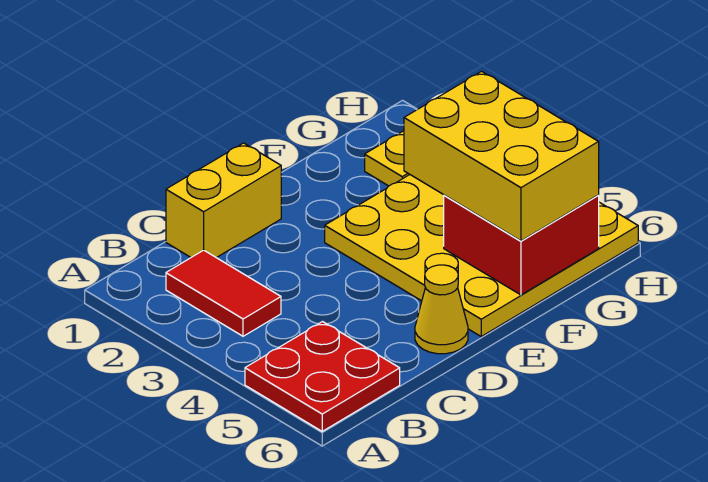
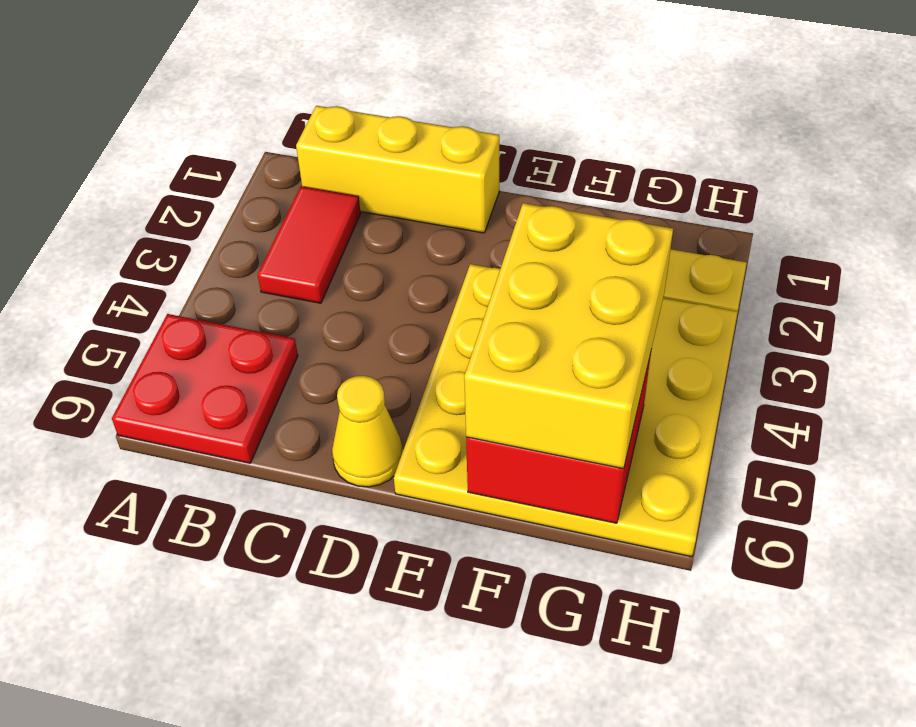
yellow 1x2 brick [166,143,281,258] -> yellow 1x3 brick [296,106,499,233]

